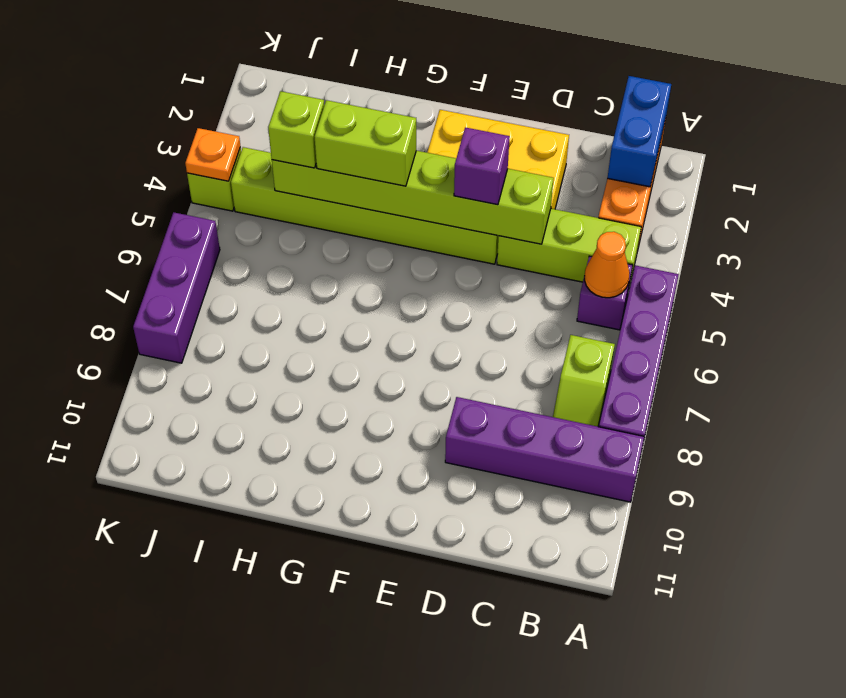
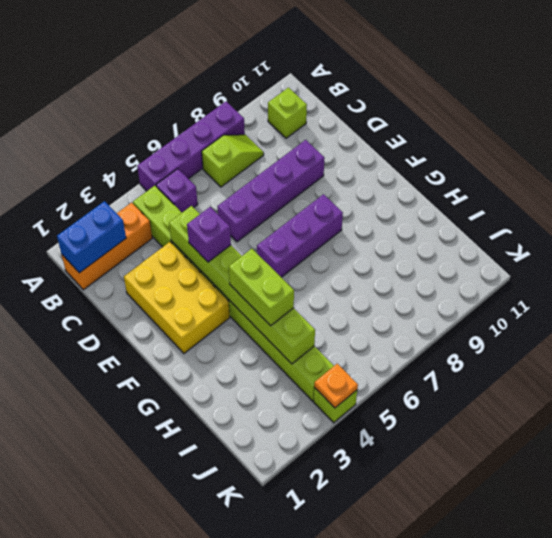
purple 1x4 brick [445,397,644,502] -> purple 1x4 brick turned to [217,140,324,242]
orange 1x1 cone [584,232,630,298] -> none
lime 1x1 brick [268,91,324,168] -> lime 1x1 brick moved to [268,88,307,138]
purple 1x3 brick [133,212,220,363] -> purple 1x3 brick moved to [257,194,343,277]

